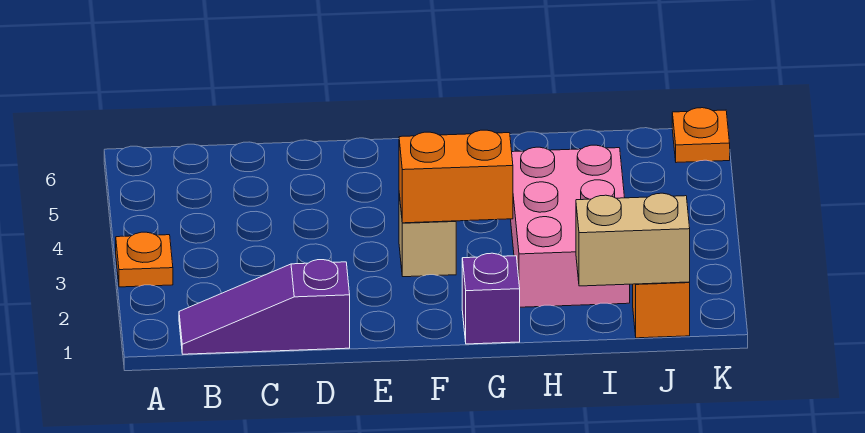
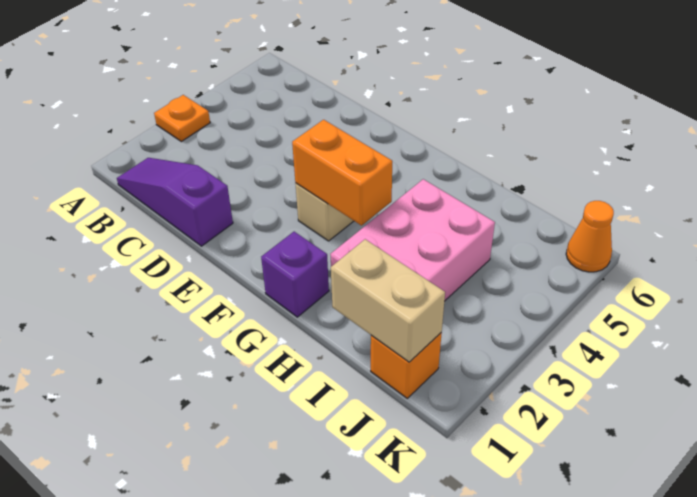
orange 1x1 plate [672,108,730,163] -> orange 1x1 cone [566,201,614,272]

